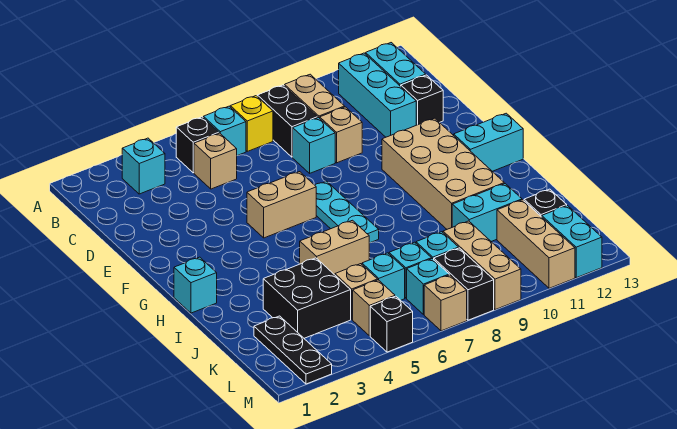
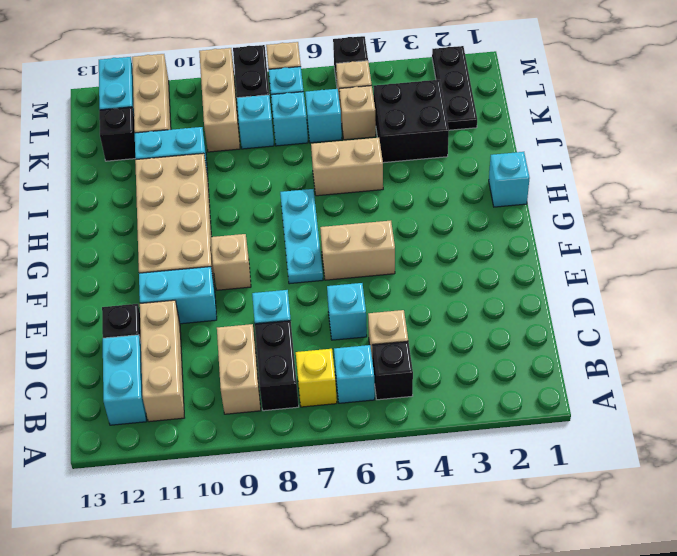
cyan 1x1 brick [122,138,165,194] -> cyan 1x1 brick moved to [327,283,367,340]
cyan 1x3 brick [339,53,416,137] -> tan 1x3 brick [140,300,184,422]
tan 1x1 brick [320,107,362,163] -> tan 1x1 brick moved to [211,234,251,290]
cyan 1x2 brick [454,113,523,171] -> cyan 1x2 brick moved to [139,267,217,324]

